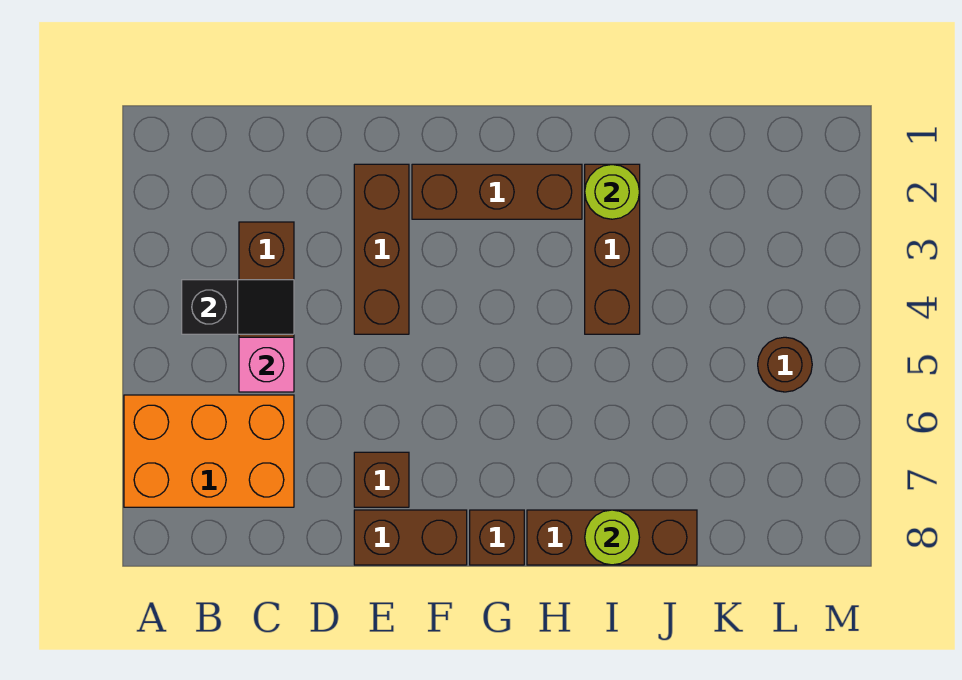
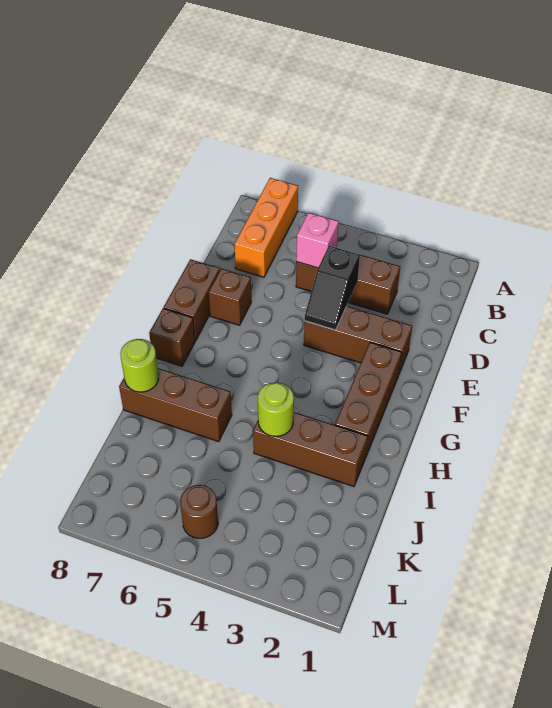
orange 2x3 brick [124,395,294,507] -> orange 1x3 brick [235,178,298,277]
black 1x2 slope [182,280,294,334] -> black 1x2 slope moved to [305,246,360,330]
brown 1x3 brick [527,510,697,565] -> brown 1x3 brick turned to [119,368,232,442]
lime 1x1 round brick [585,164,640,219] -> lime 1x1 round brick moved to [258,382,294,436]

